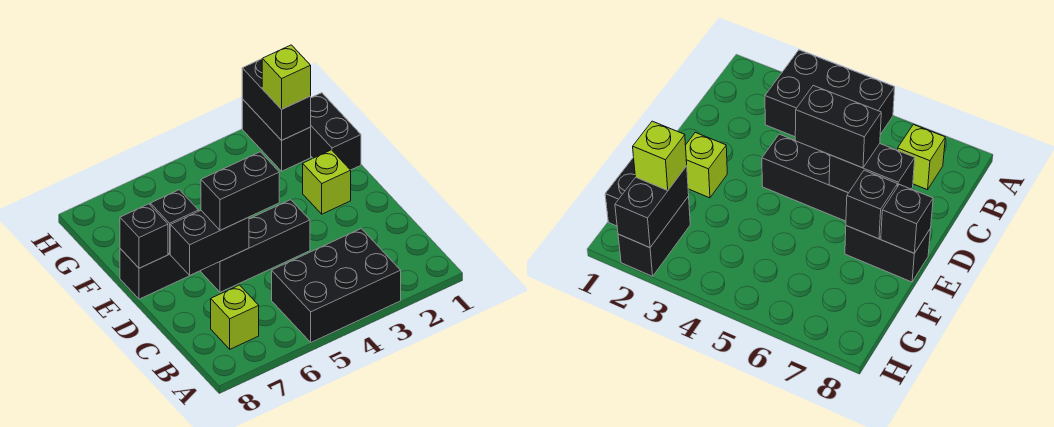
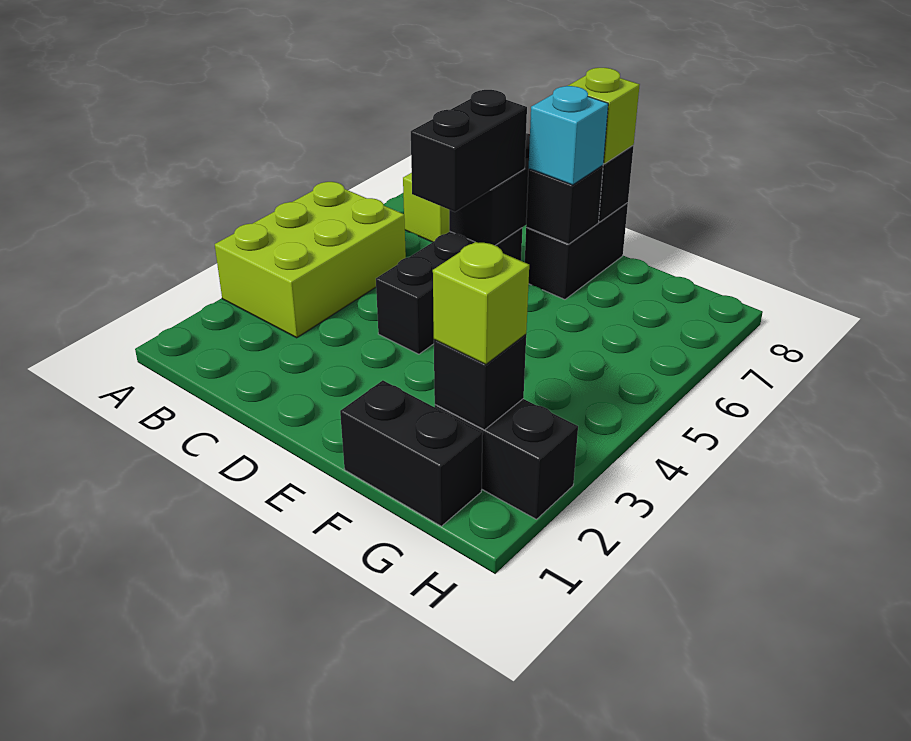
black 2x3 brick [272,228,401,342] -> lime 2x3 brick [215,182,406,338]
lime 1x1 brick [303,150,351,214] -> lime 1x1 brick moved to [568,68,640,164]
none -> cyan 1x1 brick [529,86,608,185]
black 1x2 brick [242,59,311,140] -> black 1x1 brick [434,335,526,430]

